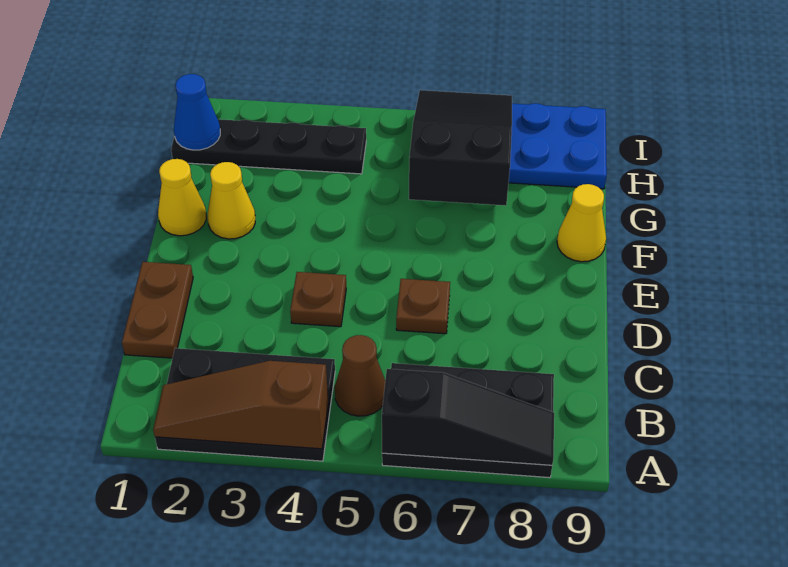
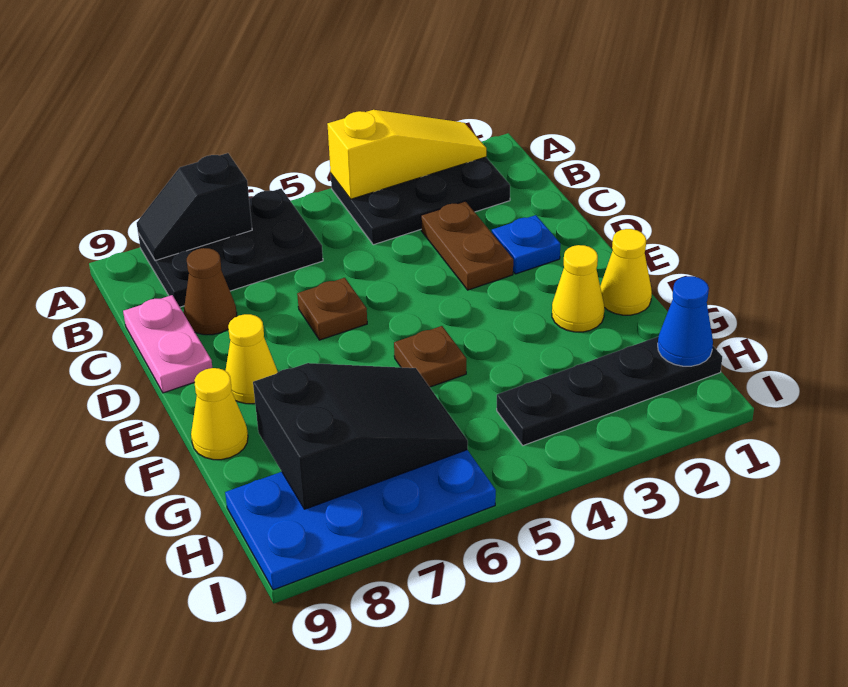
brown 1x3 slope [153,361,328,449] -> yellow 1x3 slope [327,110,486,199]
black 1x3 slope [382,369,554,465] -> black 1x2 slope [137,153,252,261]
brown 1x1 cone [335,335,385,416] -> brown 1x1 cone moved to [184,248,237,335]
brown 1x2 plate [122,262,193,358] -> brown 1x2 plate moved to [421,201,513,290]
none -> pink 1x2 plate [123,295,212,393]
none -> blue 1x1 plate [492,215,560,274]
brown 1x1 plate [290,272,346,327] -> brown 1x1 plate moved to [394,326,466,387]
none -> yellow 1x1 cone [225,314,278,404]
black 2x3 slope [409,90,512,206] -> black 2x3 slope turned to [253,363,468,509]

